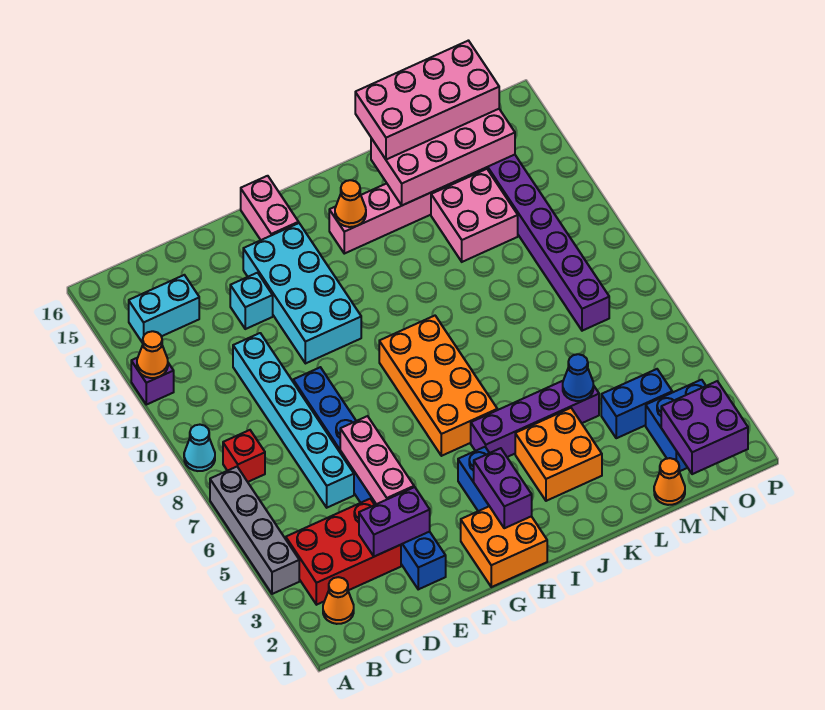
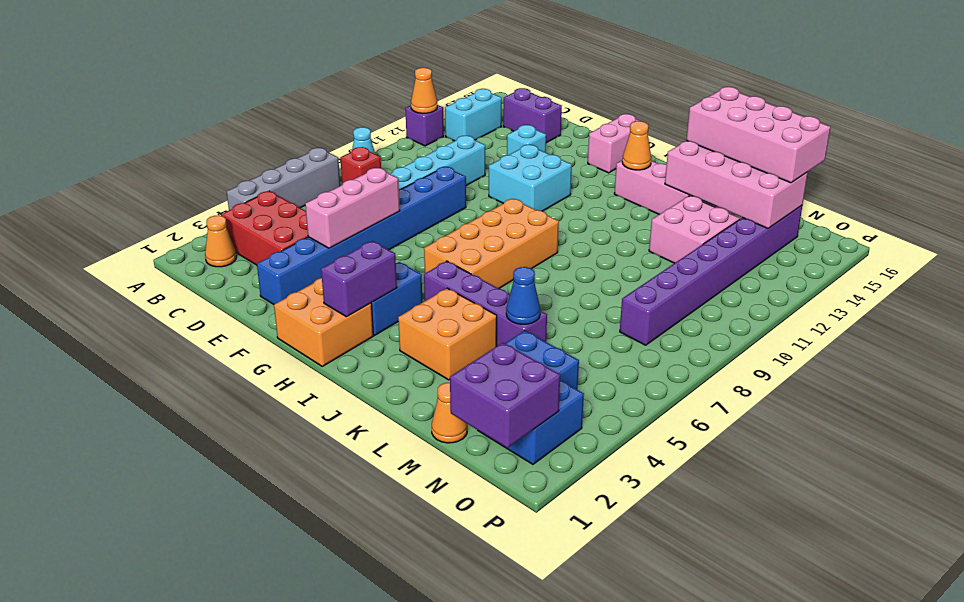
cyan 1x2 brick [129,275,199,343] -> cyan 1x2 brick turned to [445,89,502,141]
purple 1x2 brick [359,487,430,557] -> purple 1x2 brick moved to [503,88,562,143]
cyan 2x4 brick [243,223,361,364] -> cyan 2x2 brick [489,145,572,211]

